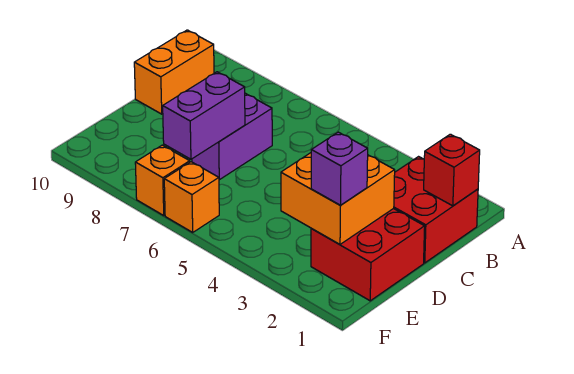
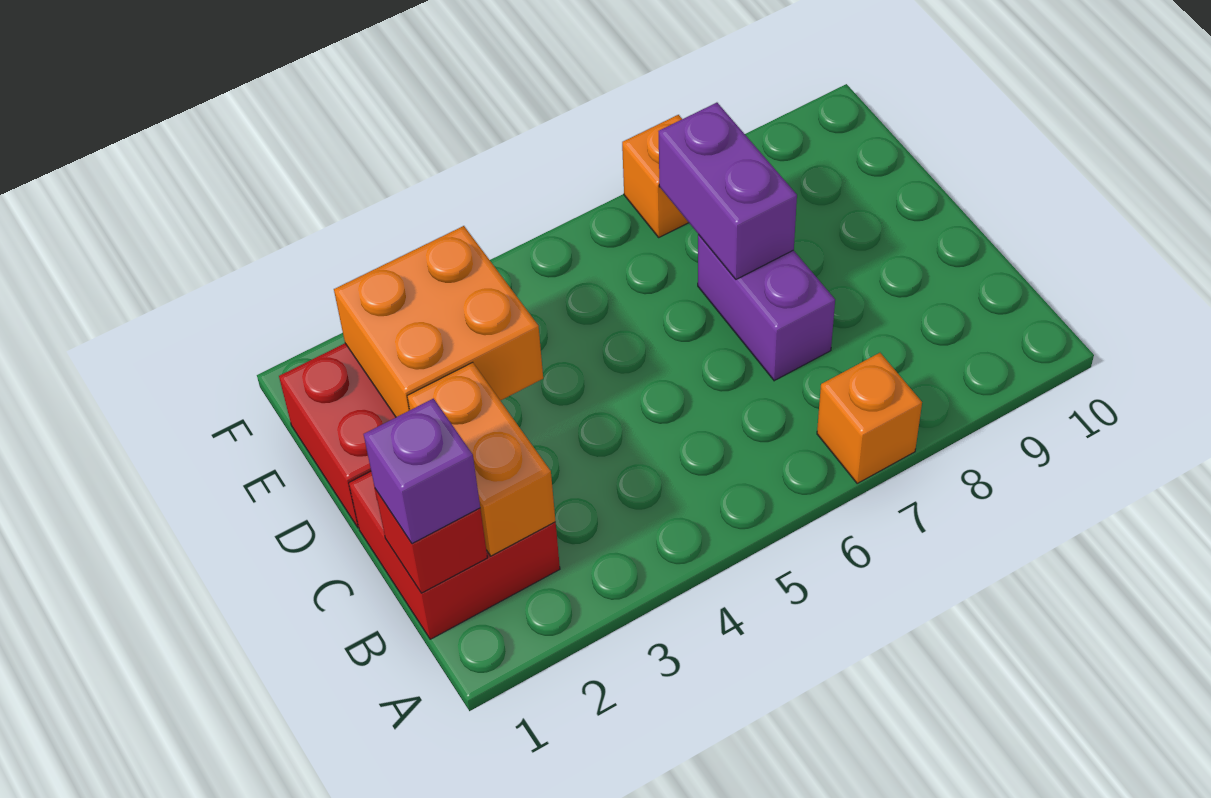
orange 1x2 brick [134,30,214,114] -> orange 1x2 brick moved to [407,362,556,556]
purple 1x1 brick [311,132,368,205] -> purple 1x1 brick moved to [364,398,480,544]
orange 1x1 brick [164,162,219,232] -> orange 1x1 brick moved to [817,353,922,483]

